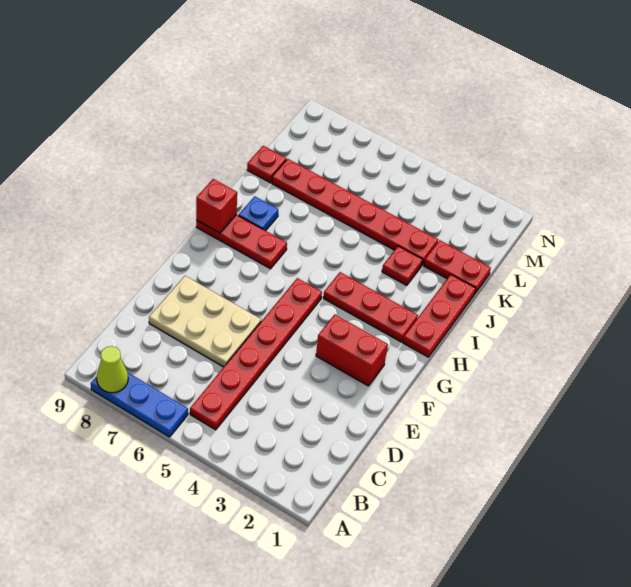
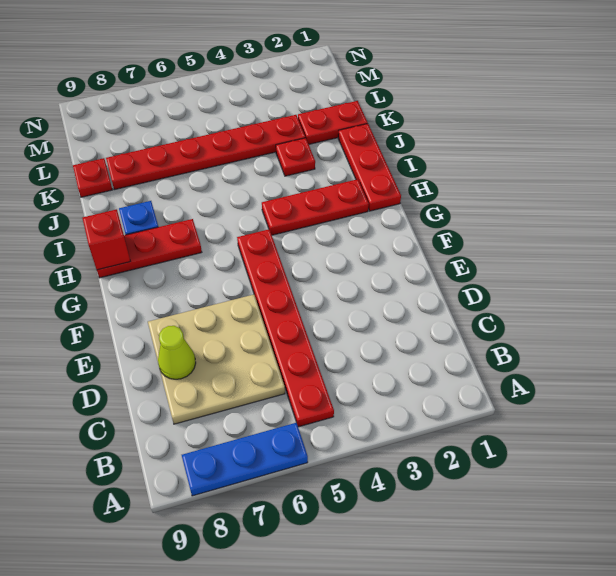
lime 1x1 cone [97,346,128,393] -> lime 1x1 cone moved to [158,326,196,379]
tan 2x3 plate [149,276,261,367] -> tan 3x3 plate [148,295,285,424]
red 1x2 brick [316,314,388,386] -> none

